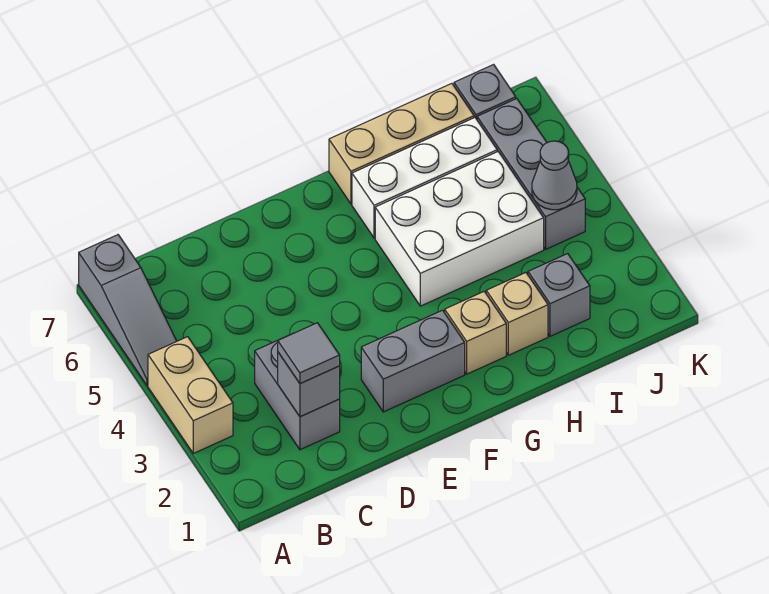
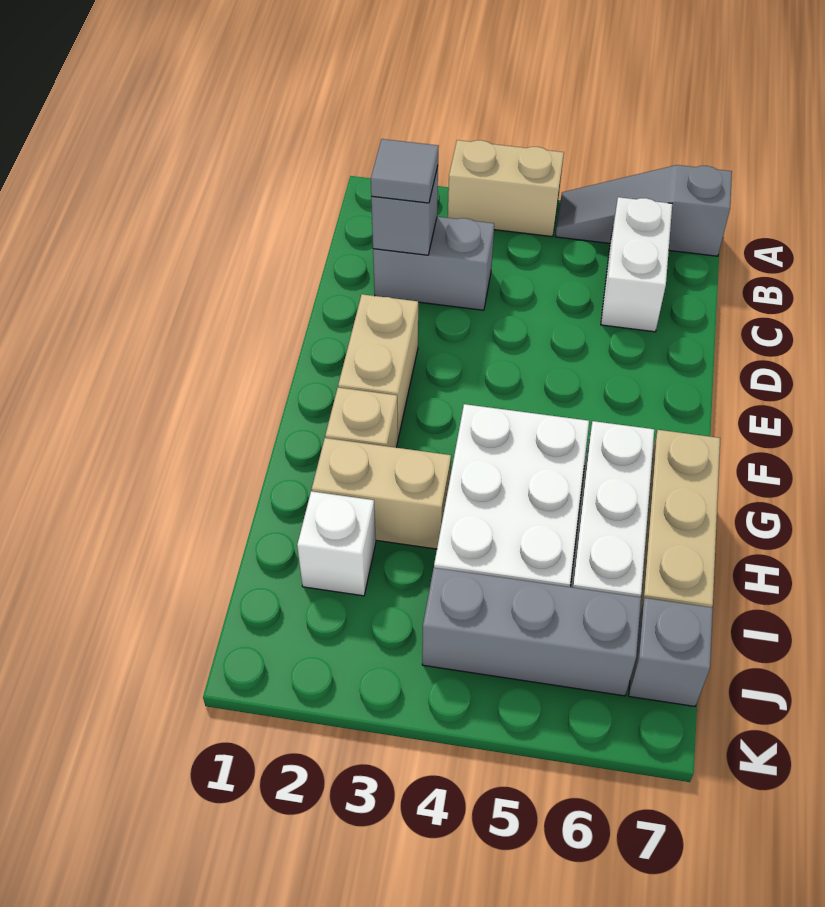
none -> white 1x2 brick [601,197,672,332]
grey 1x2 brick [361,310,465,412] -> tan 1x2 brick [338,294,418,438]
tan 1x1 brick [486,273,548,355] -> tan 1x2 brick [312,438,451,549]
grey 1x1 brick [528,254,590,336] -> white 1x1 brick [297,491,376,596]
grey 1x1 cone [532,141,577,210] -> none

